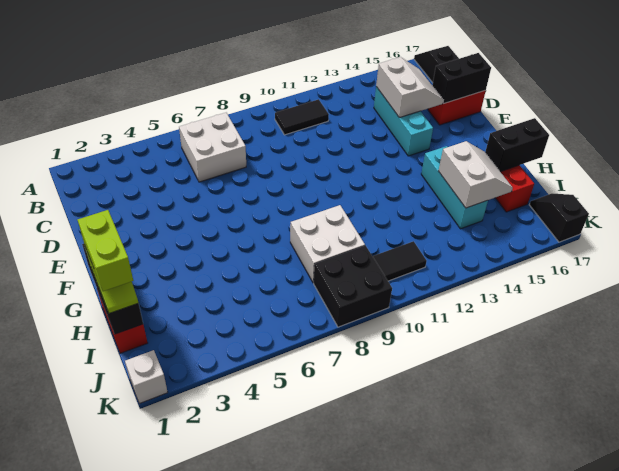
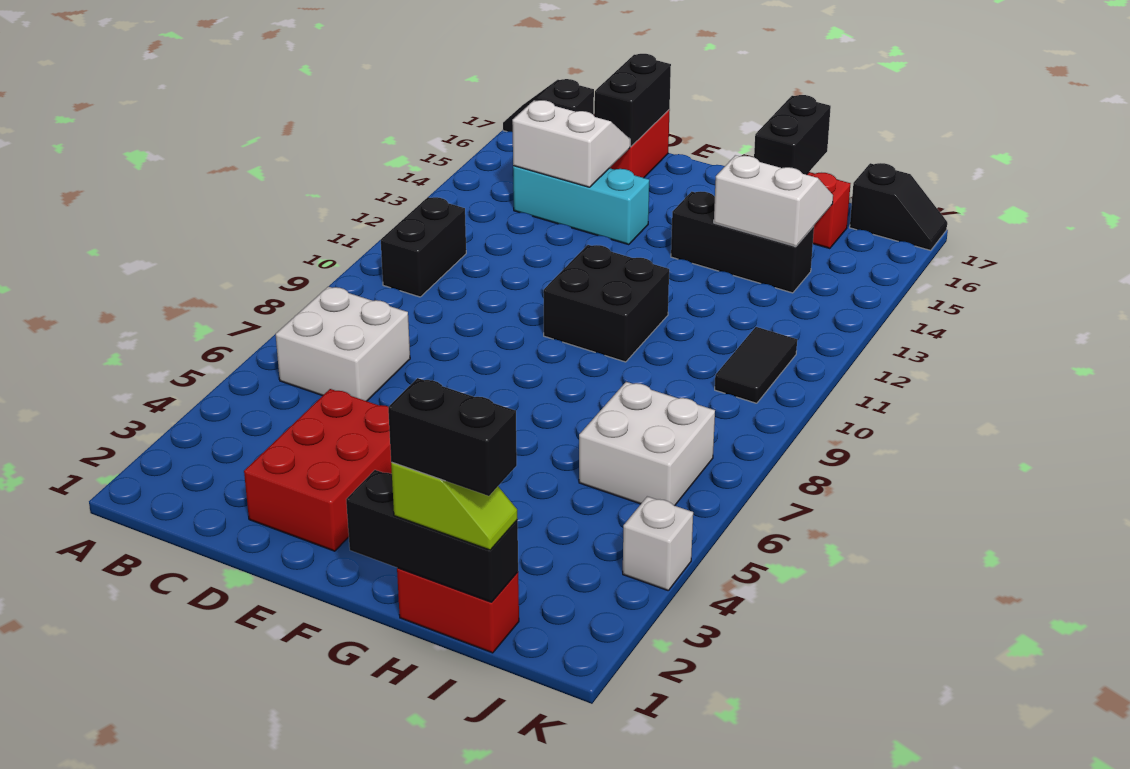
black 1x2 tile [275,99,329,135] -> black 1x2 brick [381,197,466,297]
none -> red 2x3 brick [244,389,392,551]
cyan 1x3 brick [421,146,488,229] -> black 1x3 brick [671,192,814,293]
lime 1x2 brick [78,210,133,291] -> black 1x2 brick [388,378,517,496]
white 2x2 brick [290,205,365,283] -> white 2x2 brick moved to [579,382,715,506]
black 2x2 brick [314,246,392,327] -> black 2x2 brick moved to [543,245,669,362]
black 1x2 slope [529,194,589,242] -> black 1x2 slope turned to [850,163,947,250]
white 1x1 brick [125,350,168,404] -> white 1x1 brick moved to [623,496,693,590]

